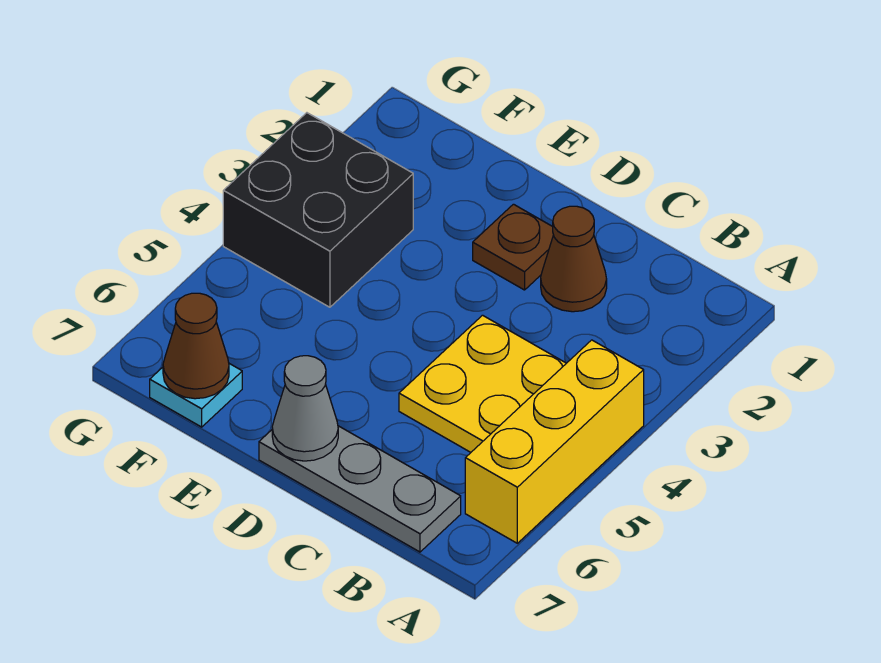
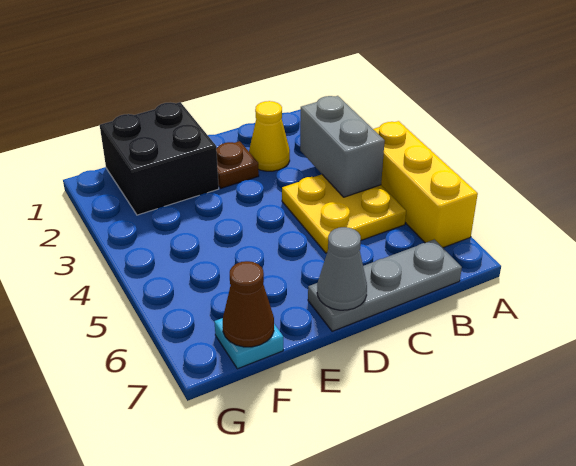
none -> grey 1x2 brick [300,96,385,197]
brown 1x1 cone [541,206,607,312] -> yellow 1x1 cone [249,101,290,171]
black 2x2 brick [223,113,413,307] -> black 2x2 brick moved to [100,102,219,215]

